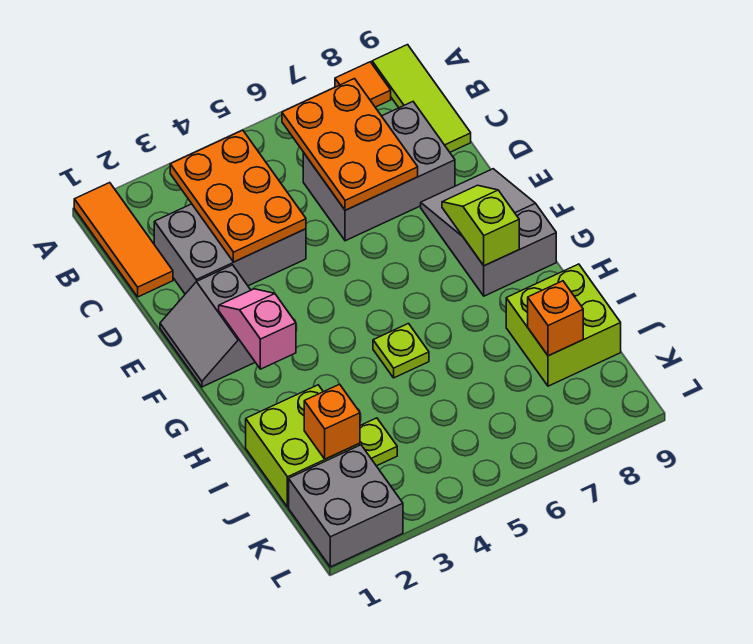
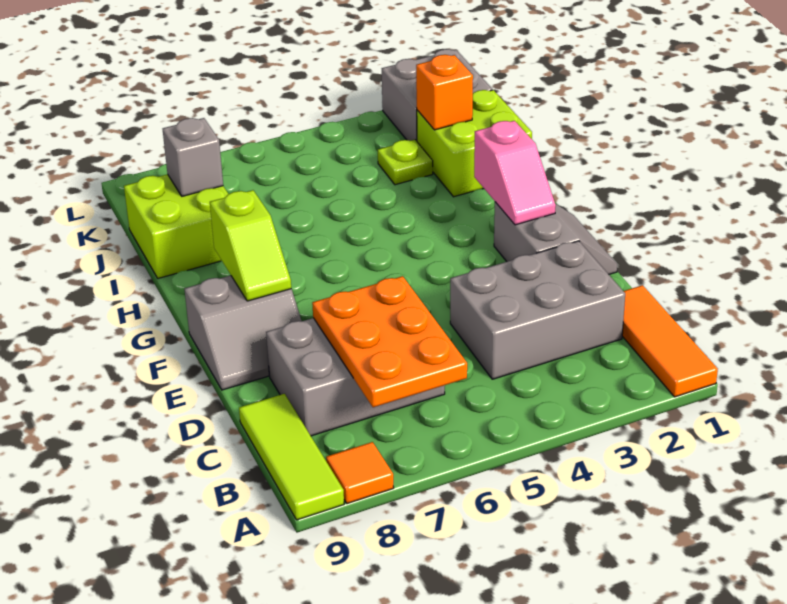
orange 2x3 plate [170,130,306,262] -> none
grey 2x3 slope [421,169,556,296] -> grey 2x2 slope [184,275,302,390]
lime 1x1 plate [373,324,429,378] -> none
orange 1x1 brick [528,281,583,356] -> grey 1x1 brick [163,118,223,196]

